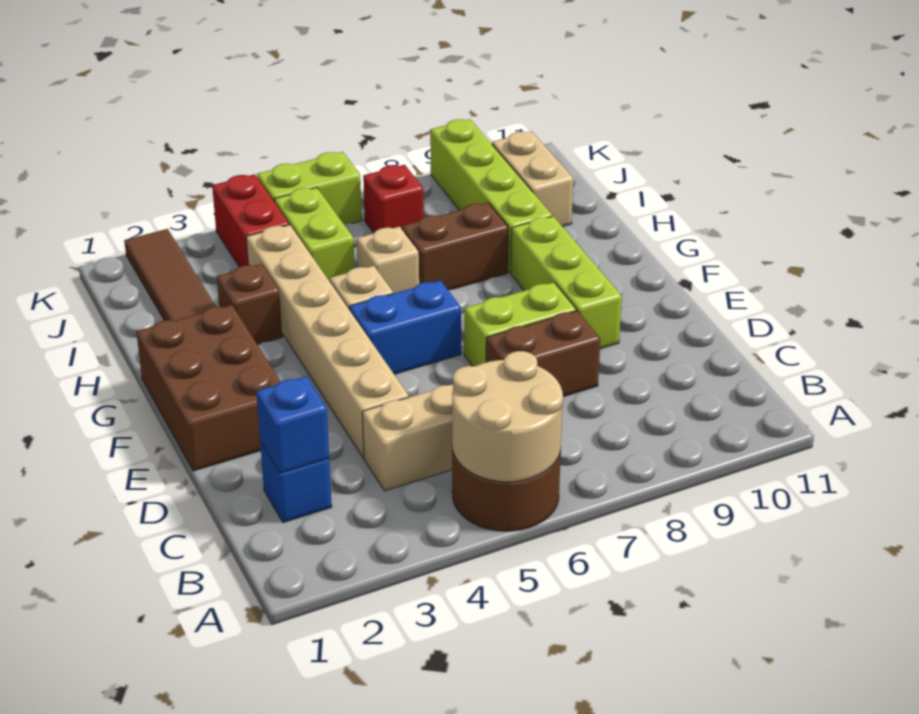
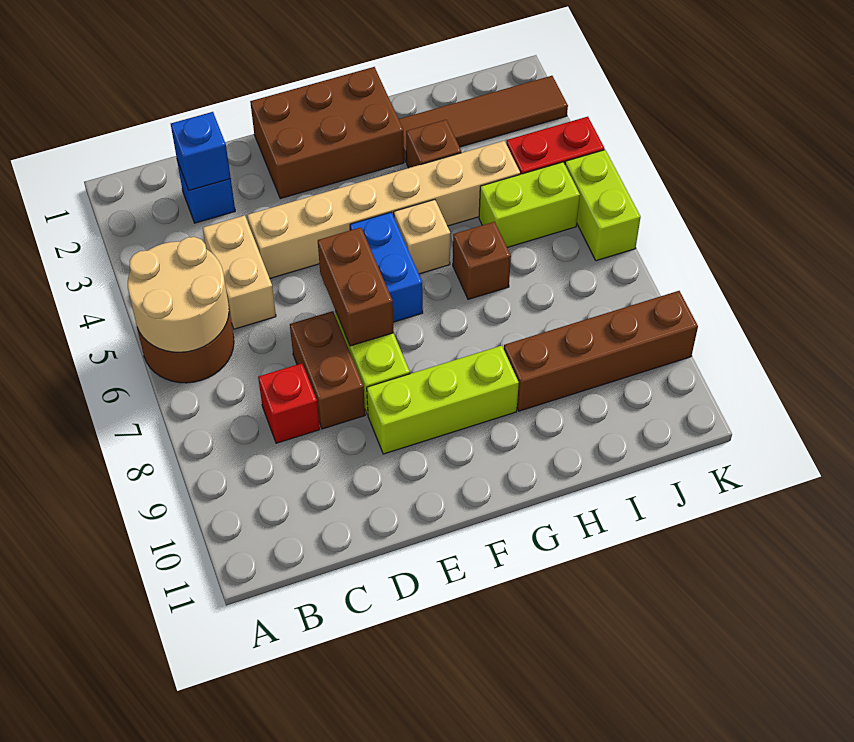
tan 1x1 brick [357,227,419,293] -> brown 1x1 brick [453,222,511,299]
brown 1x2 brick [402,203,508,290] -> brown 1x2 brick moved to [318,227,394,346]
lime 1x4 brick [430,119,552,273] -> brown 1x4 brick [504,291,698,411]
tan 1x2 brick [492,131,573,227] -> none
red 1x1 brick [363,165,424,233] -> red 1x1 brick moved to [258,363,320,443]

